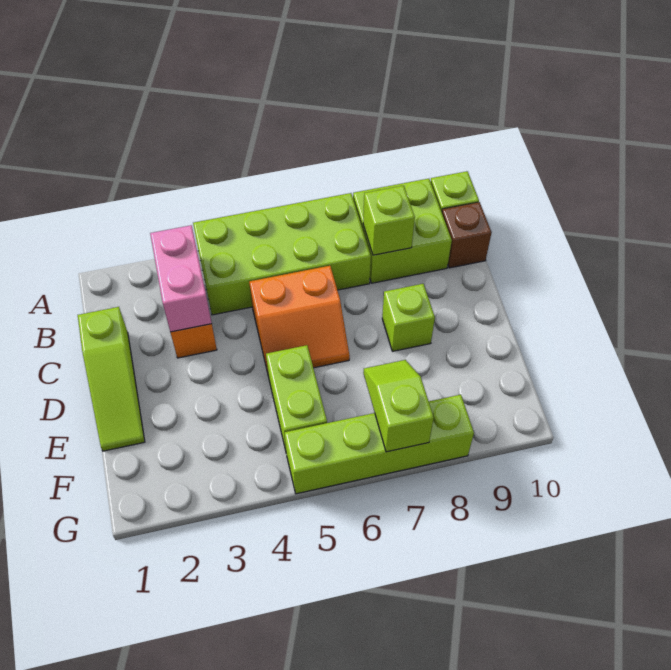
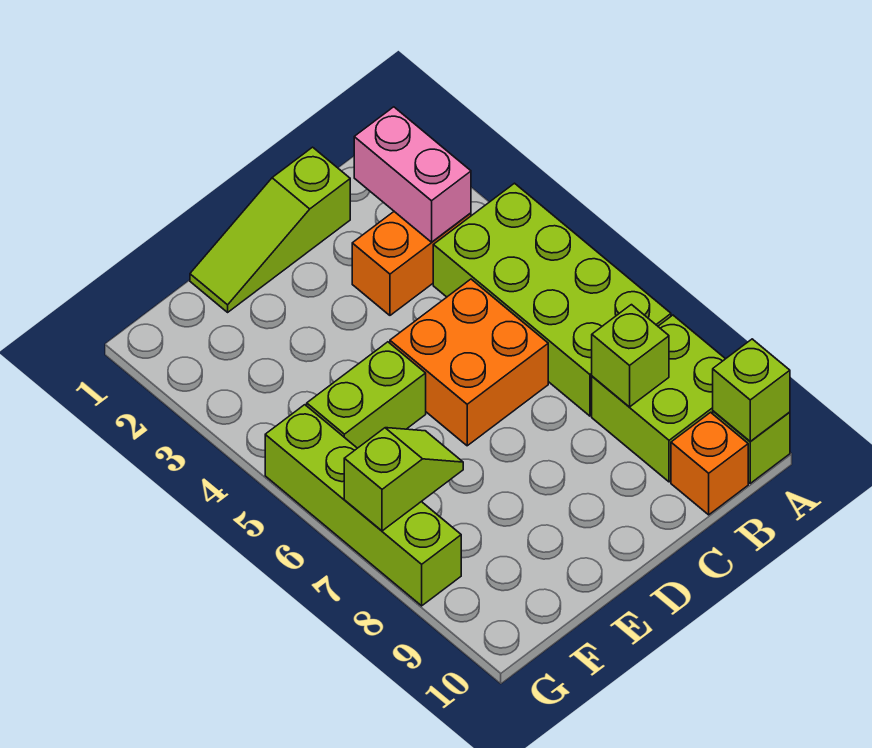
pink 1x2 brick [150,225,212,332] -> pink 1x2 brick turned to [354,107,471,242]
brown 1x1 brick [442,202,492,268] -> orange 1x1 brick [671,412,748,515]
orange 2x2 slope [249,266,350,377] -> orange 2x2 brick [390,279,548,446]
lime 1x1 brick [382,284,435,351] -> lime 1x1 brick moved to [713,339,790,442]

